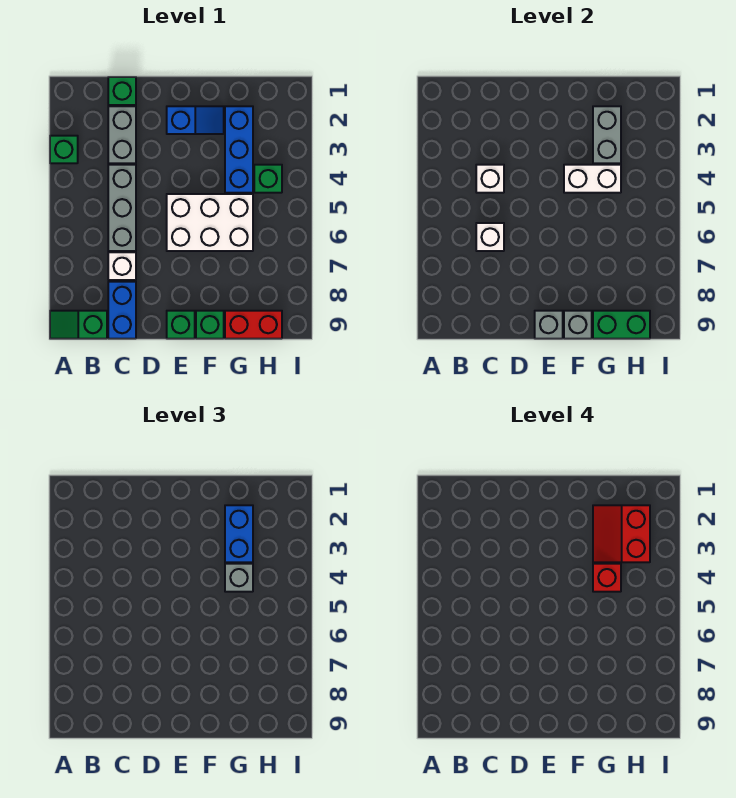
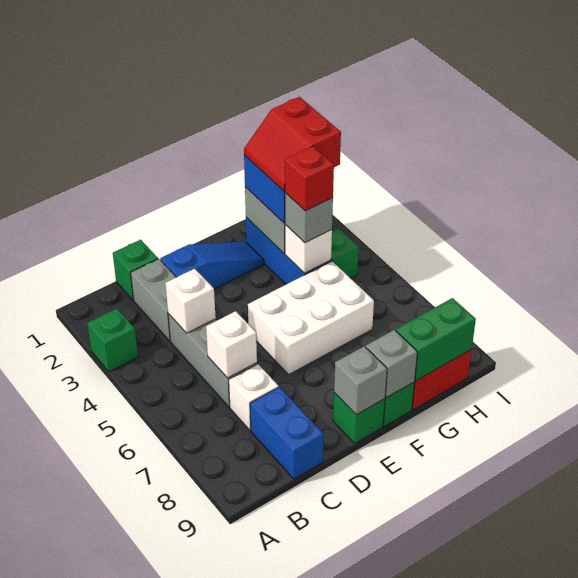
green 1x2 slope [50,311,107,339] -> none
blue 1x2 slope [167,106,224,134] -> blue 1x3 slope [160,242,263,289]
white 1x2 brick [564,165,621,193] -> white 1x1 brick [285,225,332,273]

